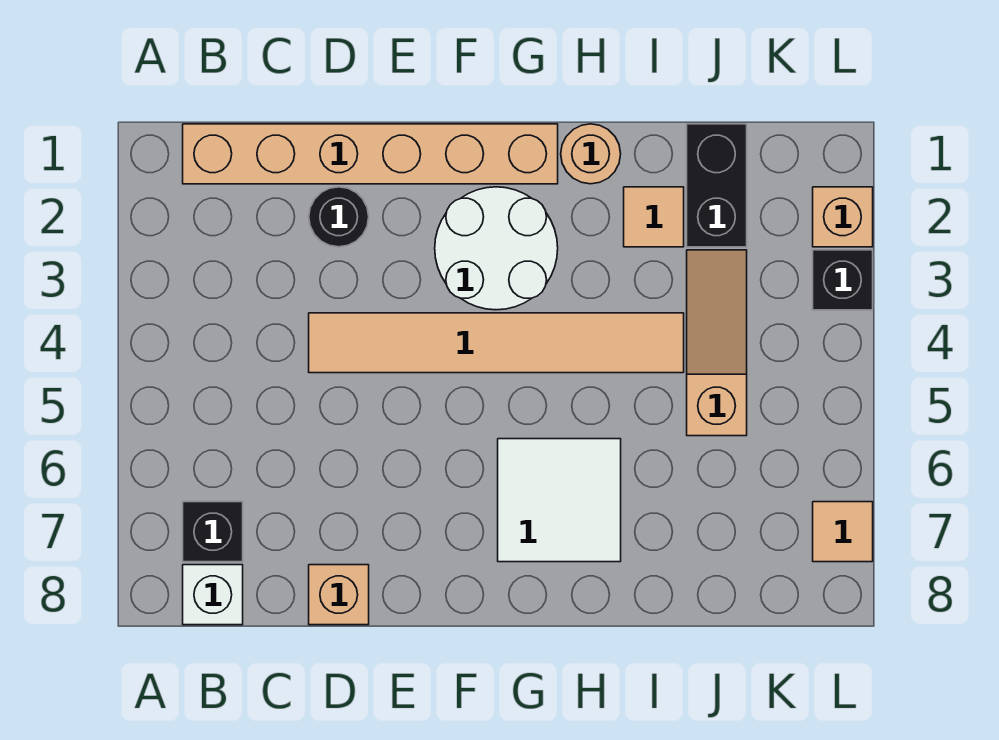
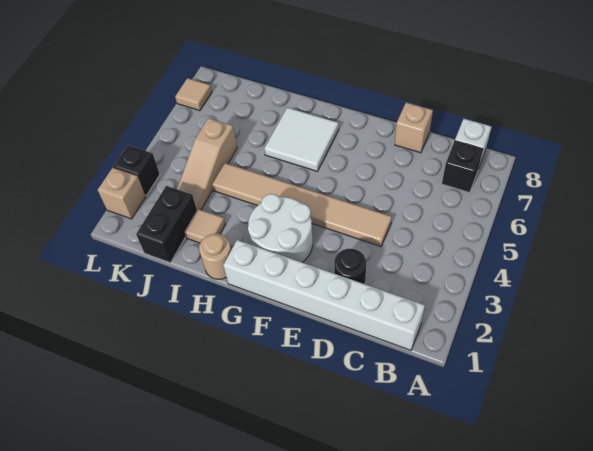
tan 1x6 brick [183,124,558,184] -> white 1x6 brick [223,240,425,350]

